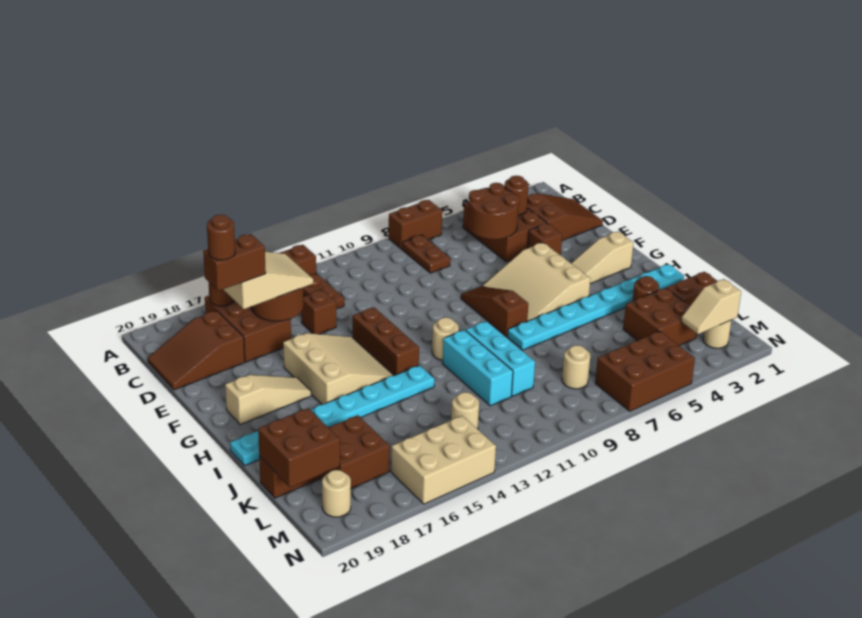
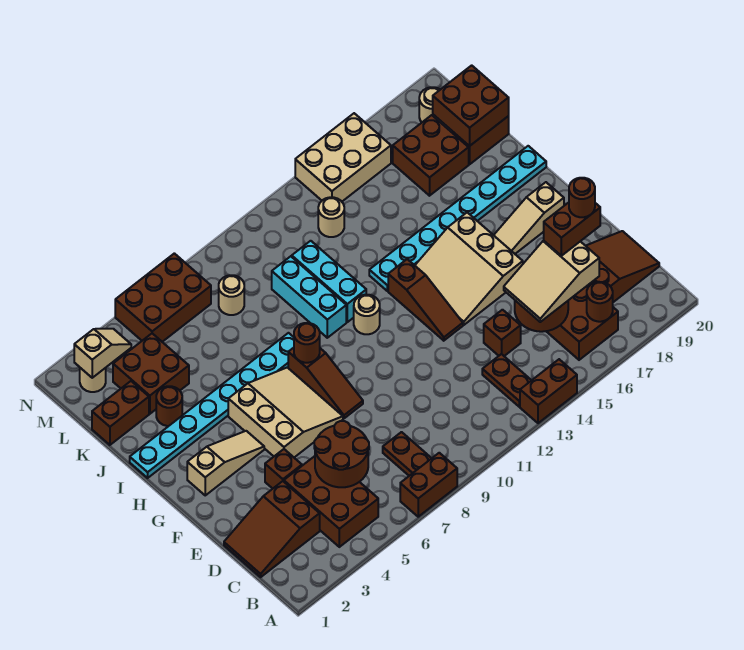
brown 1x1 round brick [504,176,528,215] -> brown 1x1 round brick moved to [294,323,320,363]
brown 1x3 brick [353,307,419,375] -> brown 1x3 slope [388,259,463,341]

